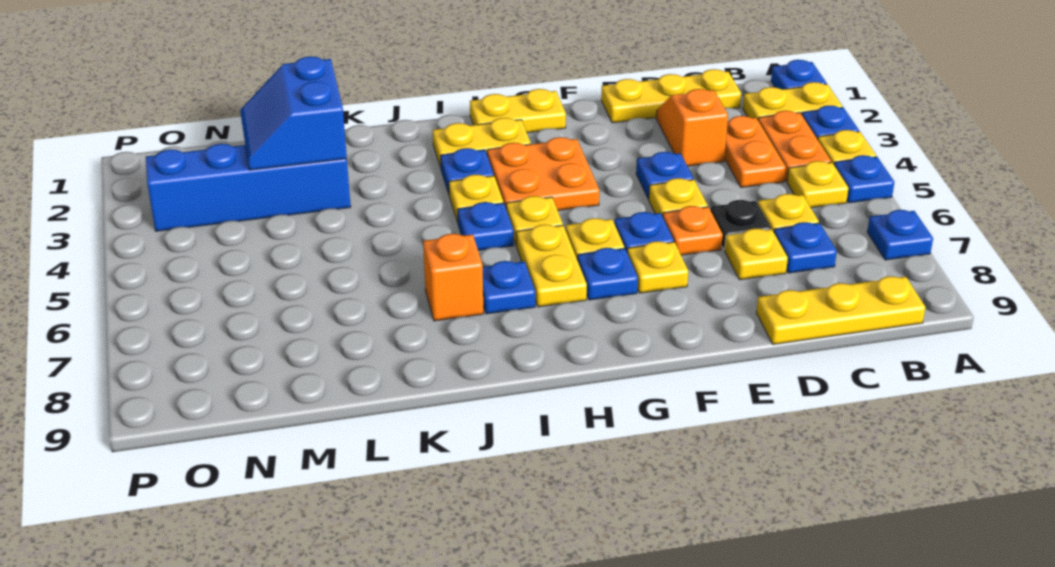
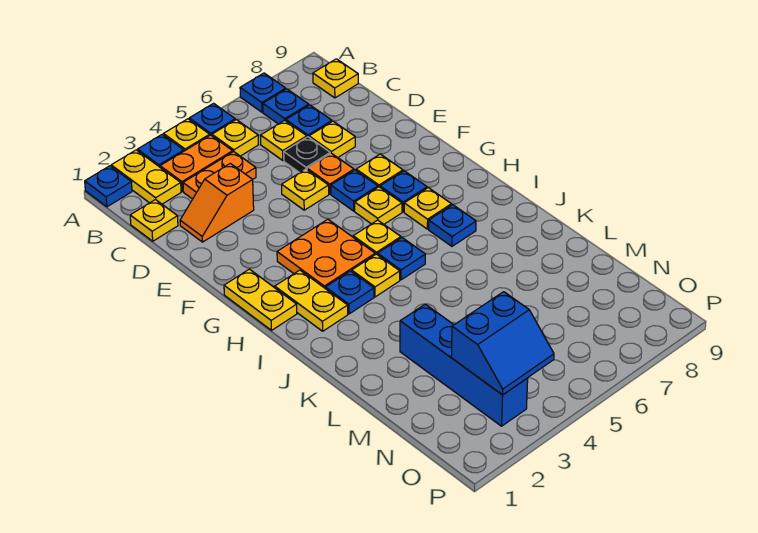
yellow 1x3 plate [756,276,926,344] -> yellow 1x1 plate [313,59,358,98]
yellow 1x3 plate [601,69,741,123] -> yellow 1x1 plate [130,199,178,241]
blue 1x1 plate [636,152,694,199] -> blue 1x1 plate moved to [263,89,309,124]
yellow 1x2 plate [516,224,587,307] -> yellow 1x1 plate [404,188,452,229]
orange 1x1 brick [423,234,484,321] -> none
blue 2x2 slope [240,56,347,170] -> blue 2x2 slope moved to [451,292,554,395]

